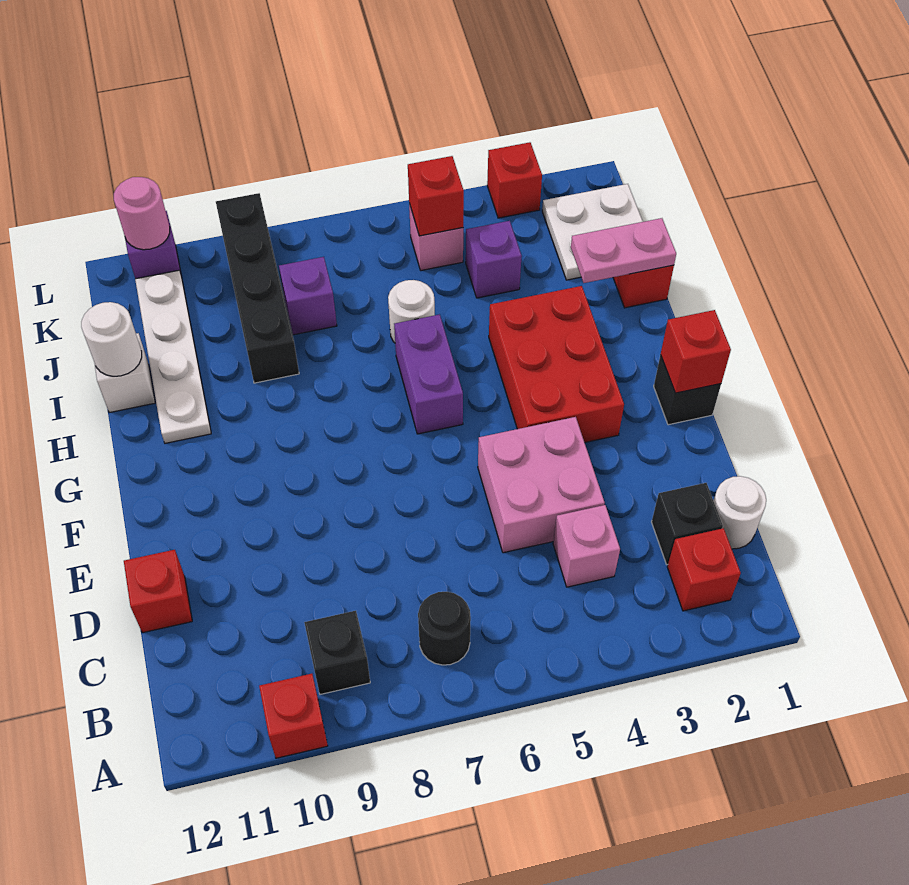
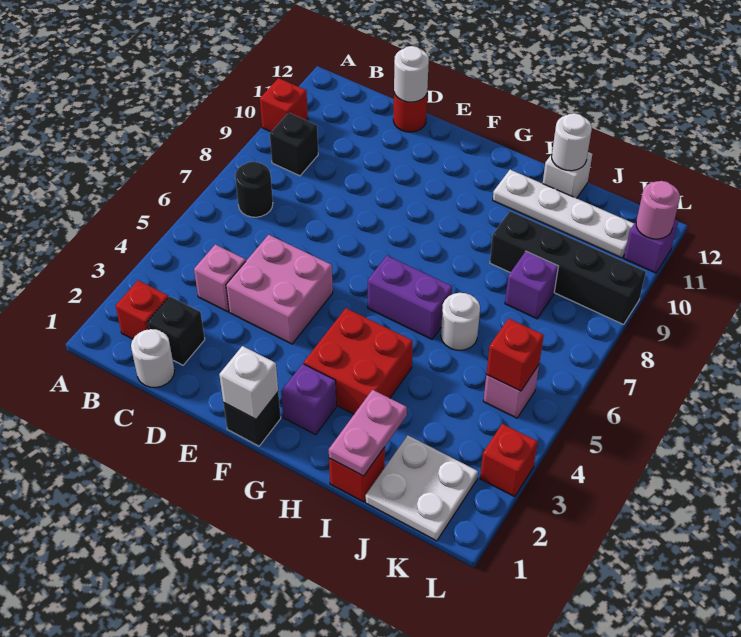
red 1x1 brick [124,550,192,633] -> red 1x1 round brick [393,93,427,132]
none -> white 1x1 round brick [394,46,429,102]
red 1x1 brick [661,310,731,393] -> white 1x1 brick [219,346,278,419]
red 2x3 brick [489,286,624,443] -> red 2x2 brick [304,308,413,414]
purple 1x1 brick [466,221,522,298] -> purple 1x1 brick moved to [281,364,336,435]

